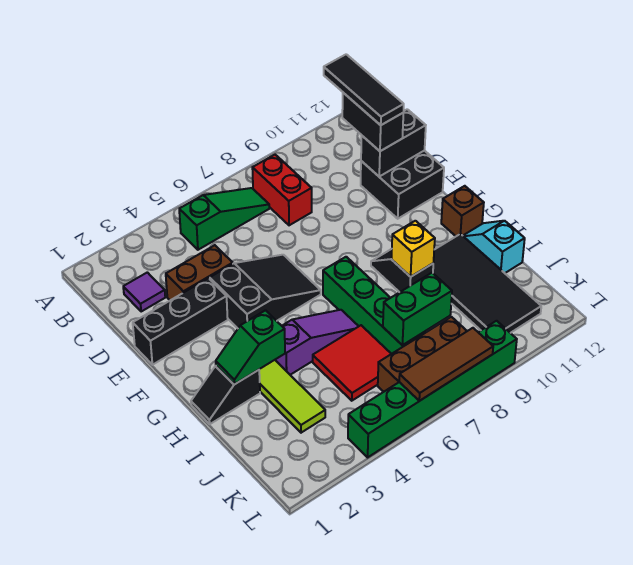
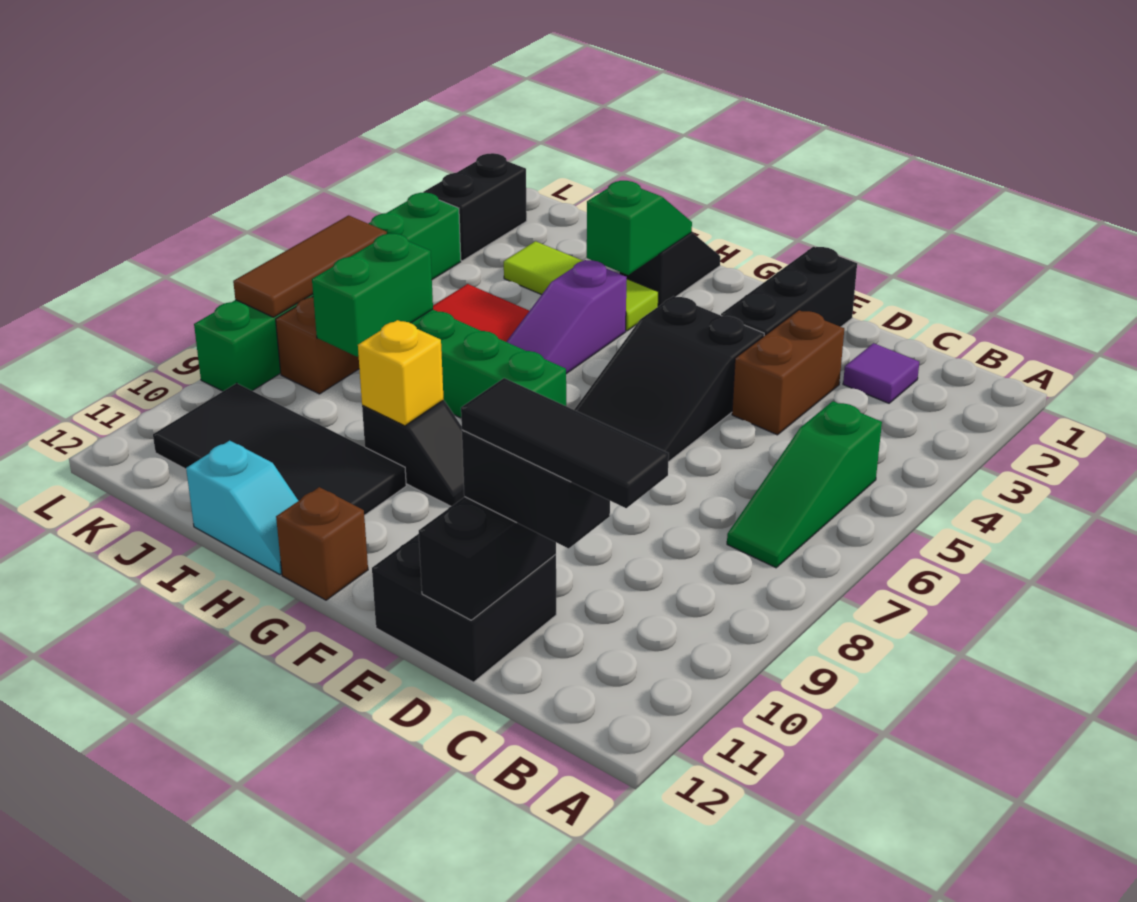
red 1x2 brick [252,155,312,225] -> none
none -> black 1x2 brick [423,153,527,261]

